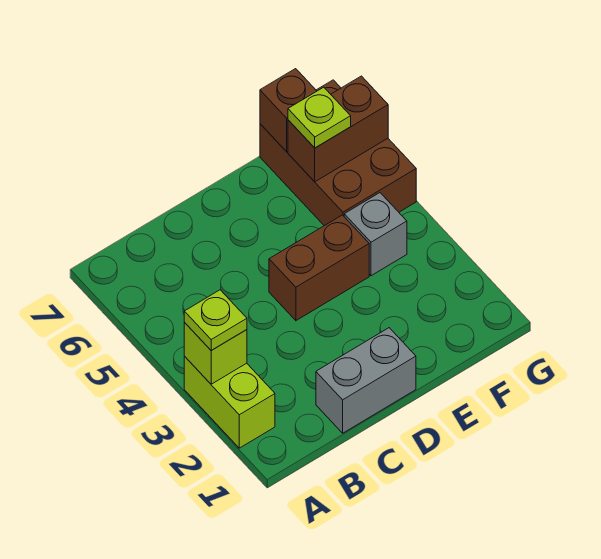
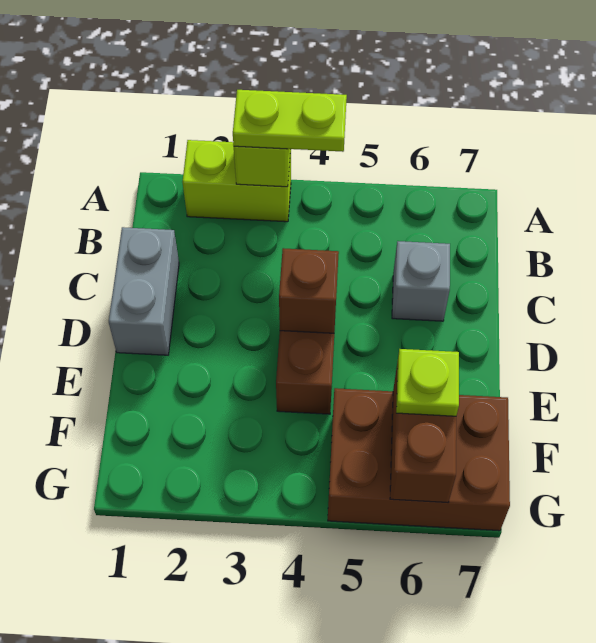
lime 1x1 plate [184,290,247,350] -> lime 1x2 plate [233,90,347,152]
grey 1x1 brick [344,193,407,276] -> grey 1x1 brick moved to [392,241,450,321]
brown 1x1 brick [260,69,317,152] -> brown 1x1 brick moved to [279,248,339,333]

